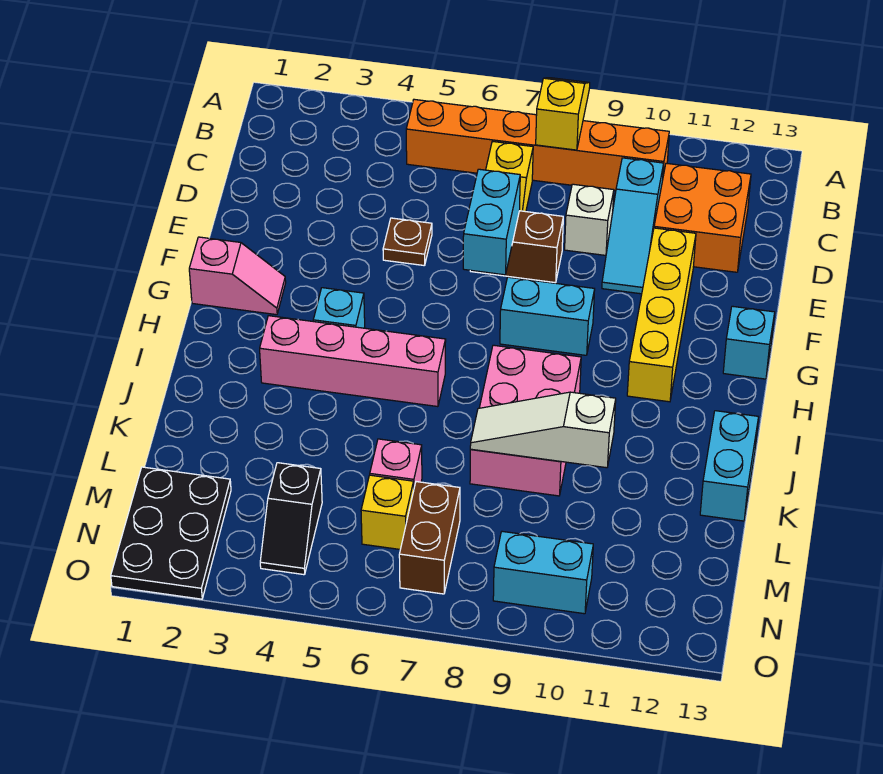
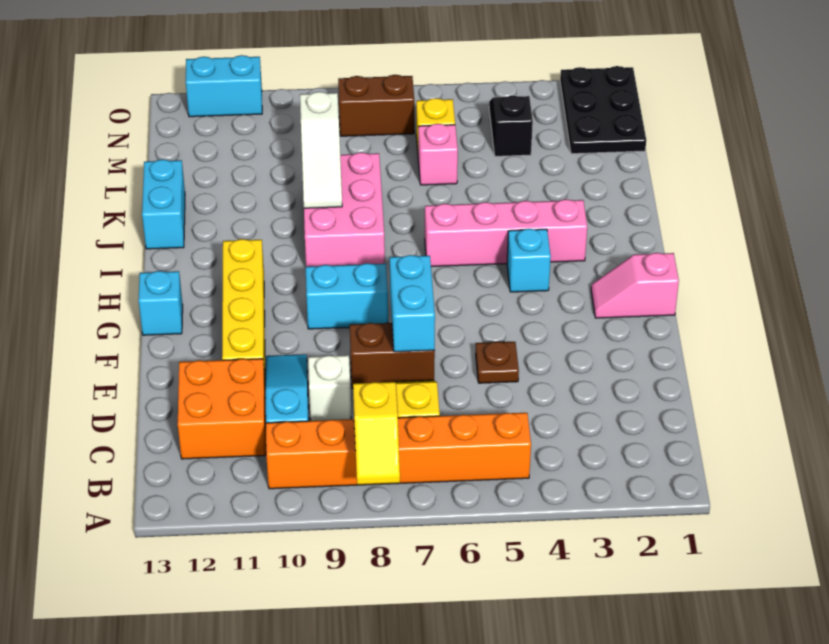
white 1x3 slope [470,392,616,468] -> white 1x3 slope turned to [300,92,342,208]
brown 1x2 brick [399,482,460,594] -> brown 1x2 brick turned to [338,75,414,136]
cyan 1x2 brick [493,531,593,614] -> cyan 1x2 brick moved to [186,55,262,117]

